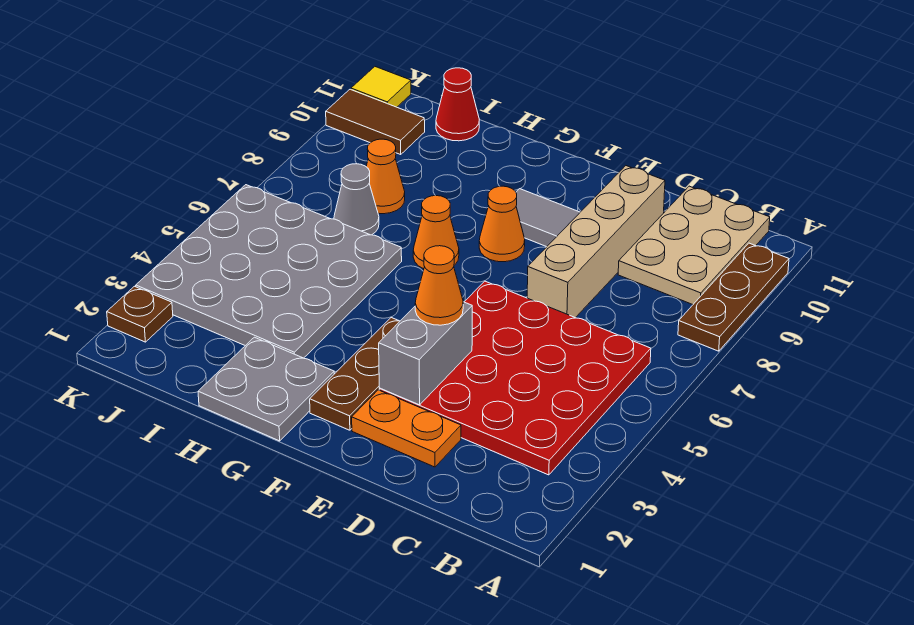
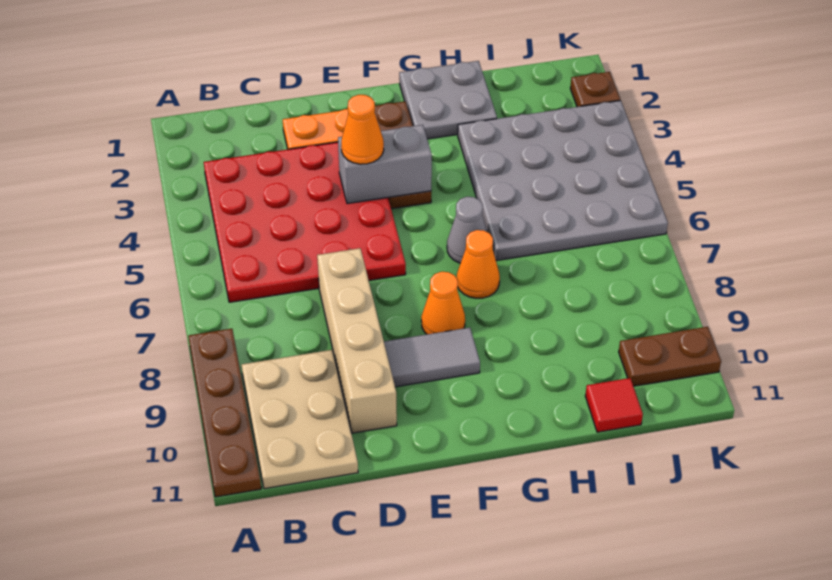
brown 1x3 plate [678,243,789,351] -> brown 1x4 plate [188,329,261,497]
grey 1x2 brick [379,302,472,405] -> grey 1x2 brick turned to [338,125,432,204]
grey 1x1 cone [334,164,379,235] -> grey 1x1 cone moved to [447,197,487,263]
orange 1x1 cone [366,139,405,214] -> none
red 1x1 cone [436,68,479,141] -> red 1x1 tile [585,378,643,432]
brown 1x2 tile [326,89,425,154] -> brown 1x2 plate [619,327,721,386]
yellow 1x1 tile [351,67,411,107] -> none

